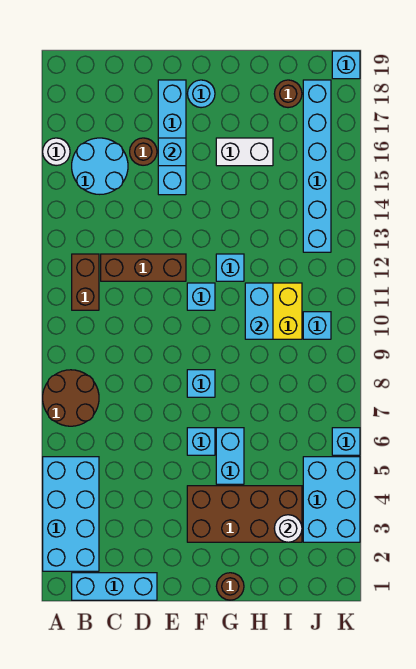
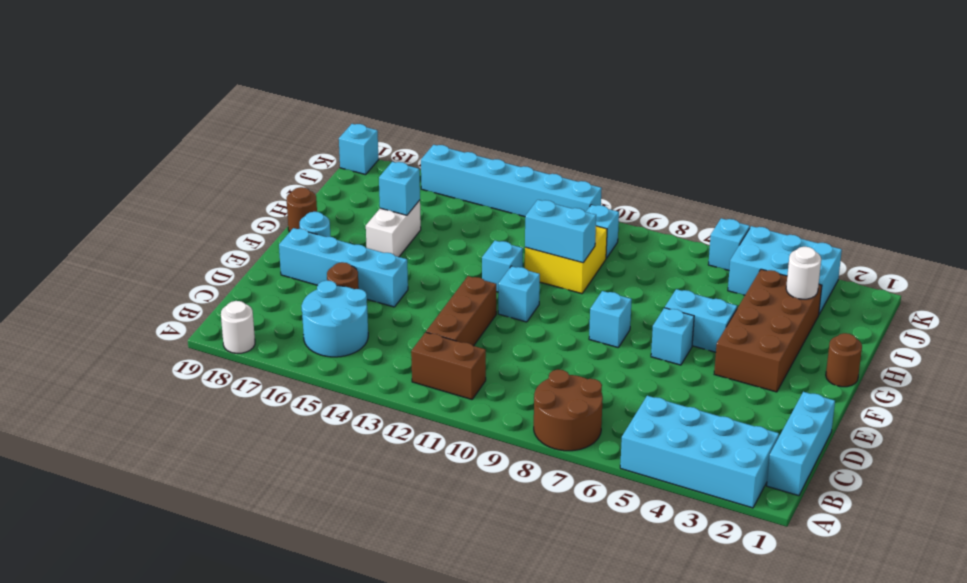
white 1x1 round brick [43,138,70,166] -> white 1x1 round brick moved to [221,301,255,353]
cyan 1x1 brick [158,138,186,166] -> cyan 1x1 brick moved to [379,162,420,215]
brown 1x1 round brick [274,80,302,108] -> brown 1x1 round brick moved to [287,187,317,232]
cyan 1x6 brick [303,80,331,252] -> cyan 1x6 brick moved to [421,145,602,217]

